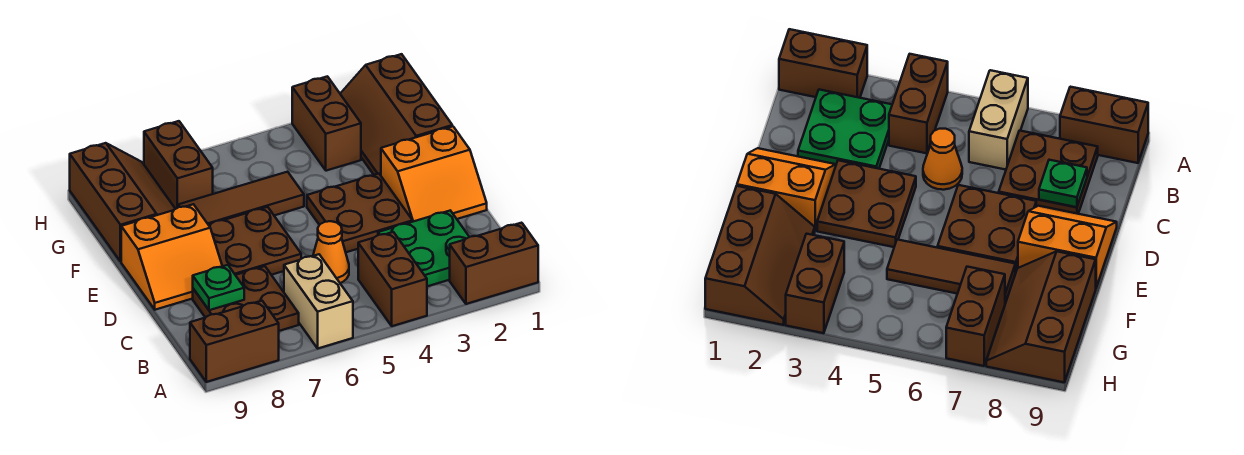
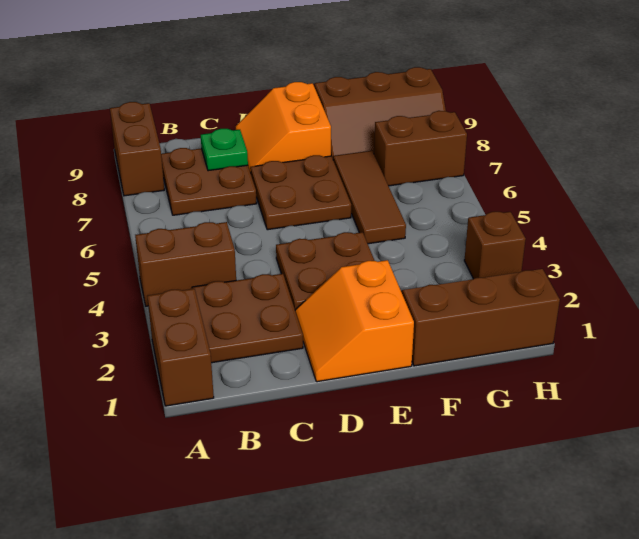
tan 1x2 brick [284,254,353,348] -> none
green 2x2 plate [378,211,469,286] -> brown 2x2 plate [192,274,303,363]
orange 1x1 cone [313,221,349,283] -> none
brown 1x2 brick [292,76,361,171] -> brown 1x1 brick [464,212,526,279]

